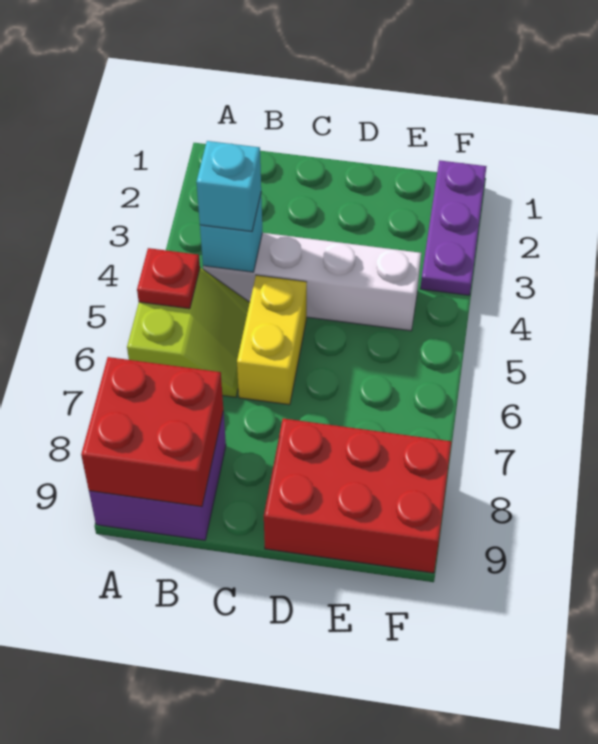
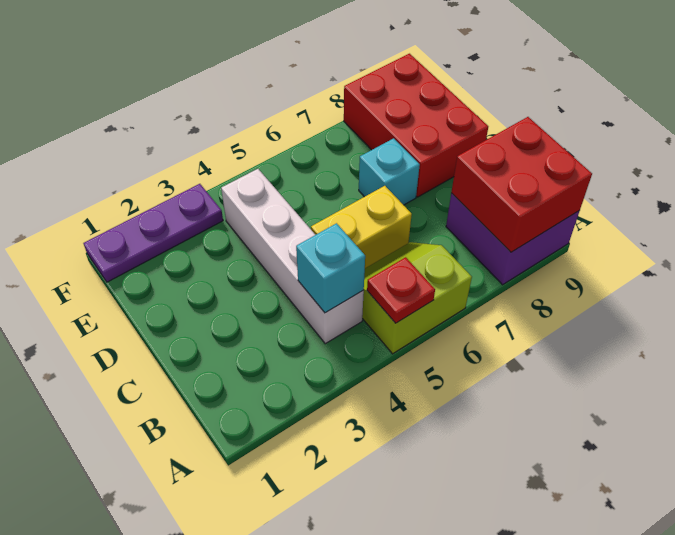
cyan 1x1 brick [196,141,261,232] -> cyan 1x1 brick moved to [359,138,420,205]

